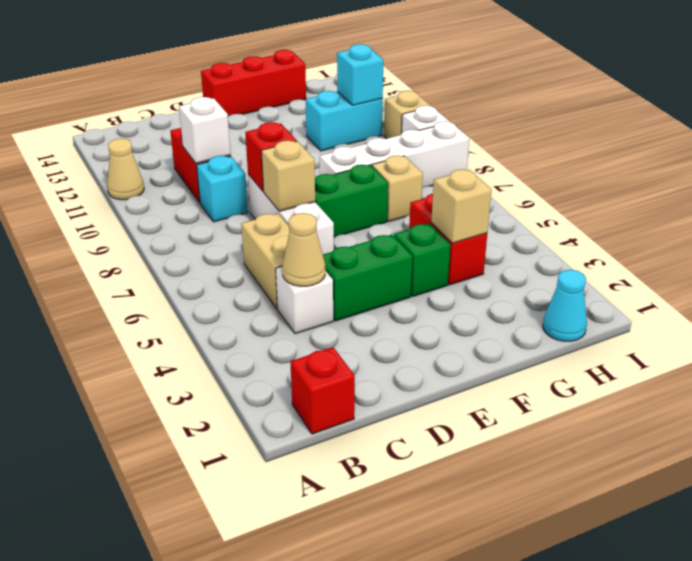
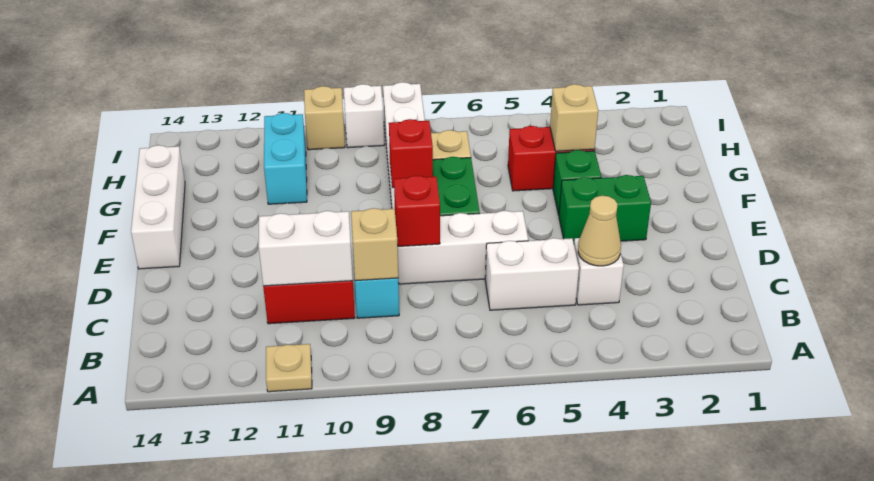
tan 1x1 cone [107,138,144,200] -> tan 1x1 plate [266,344,312,392]
red 1x1 brick [290,347,355,434] -> red 1x1 brick moved to [389,119,433,188]
tan 1x2 brick [241,214,290,309] -> white 1x2 brick [485,238,579,310]
white 1x1 brick [179,97,231,163] -> white 1x2 brick [259,211,353,286]
green 1x2 brick [323,235,412,321] -> green 1x2 brick turned to [559,175,651,243]
tan 1x1 brick [261,141,315,211] -> tan 1x1 brick moved to [351,208,398,281]
red 1x3 brick [201,50,306,116] -> white 1x3 brick [131,145,185,269]
cyan 1x1 cone [543,270,587,341] -> none
cyan 1x1 brick [337,44,383,105] -> none

